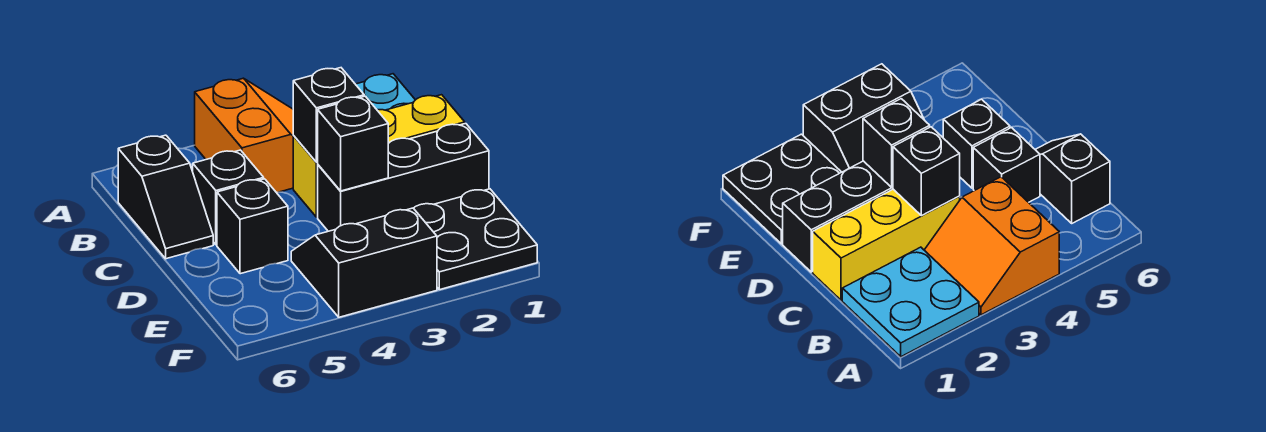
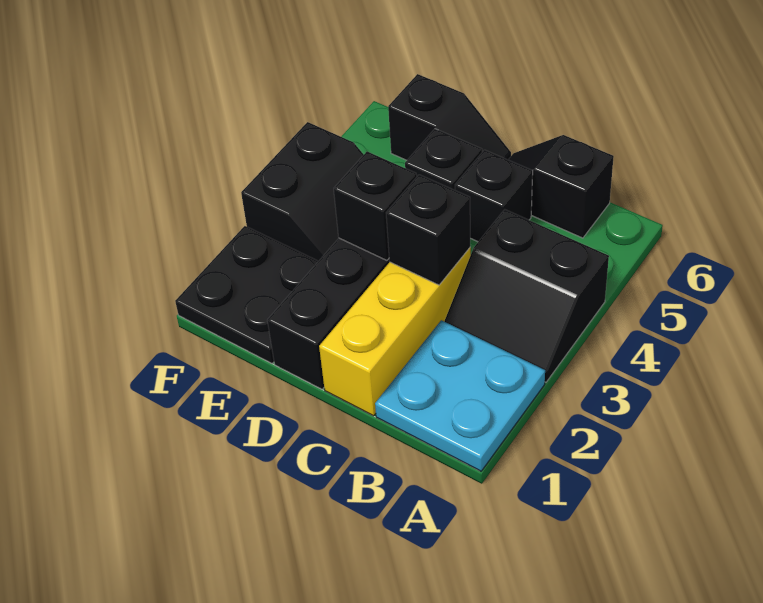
orange 2x2 slope [195,78,293,192] -> black 2x2 slope [444,210,609,382]
none -> black 1x2 slope [388,74,511,160]

